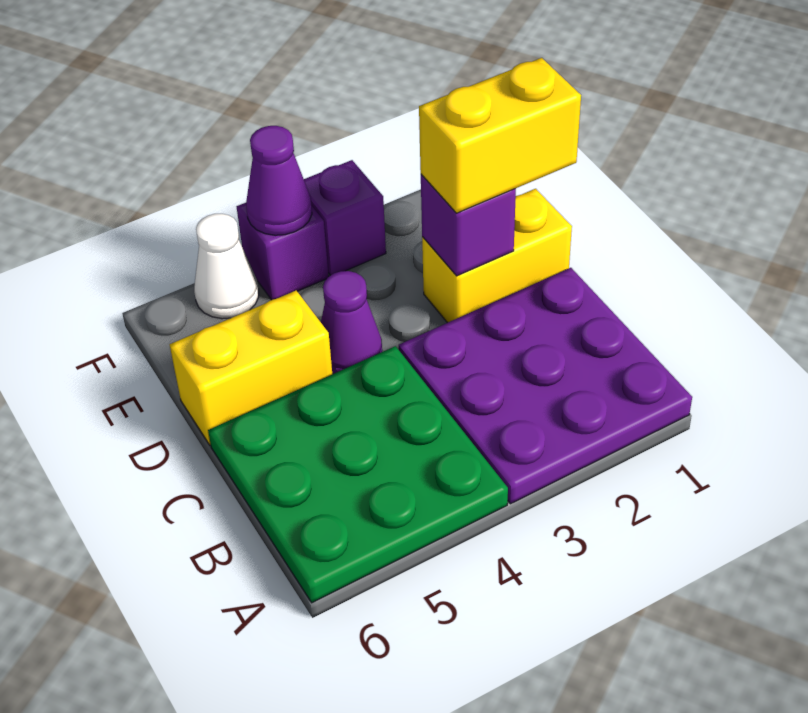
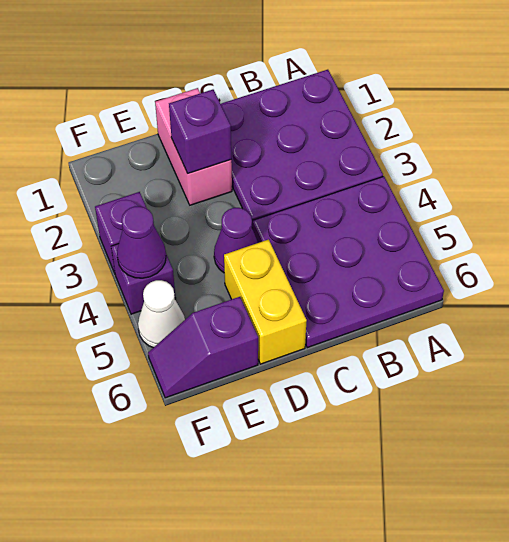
green 3x3 plate [208,346,508,603] -> purple 3x3 plate [253,176,444,348]
yellow 1x2 brick [422,189,572,323] -> pink 1x2 brick [155,88,232,205]
yellow 1x2 brick [419,58,581,213] -> none
none -> purple 1x2 slope [148,297,258,398]

